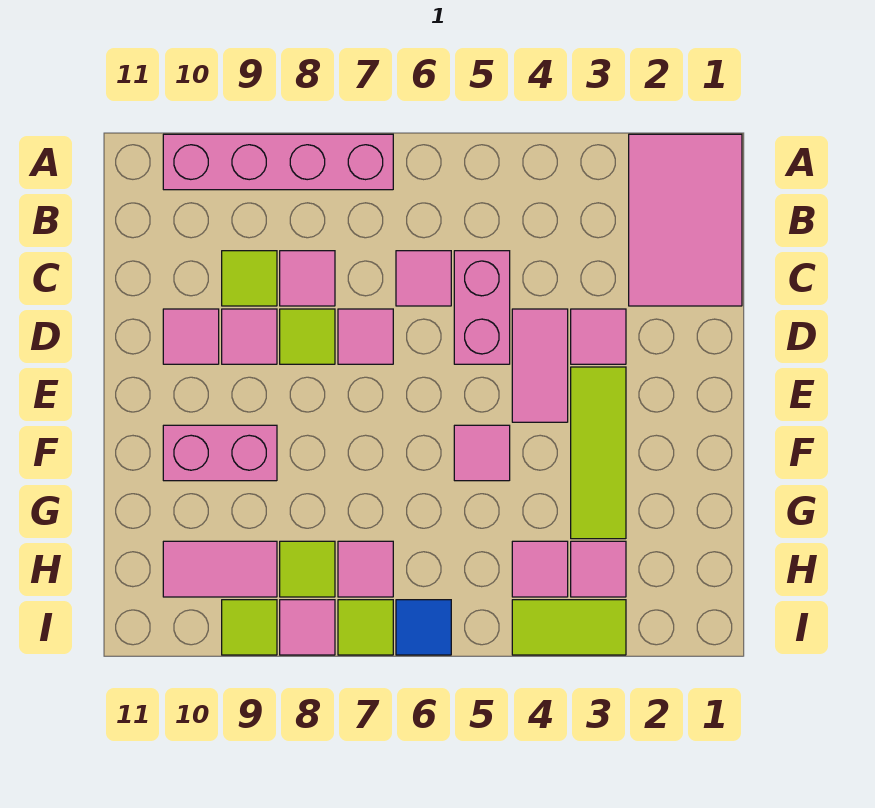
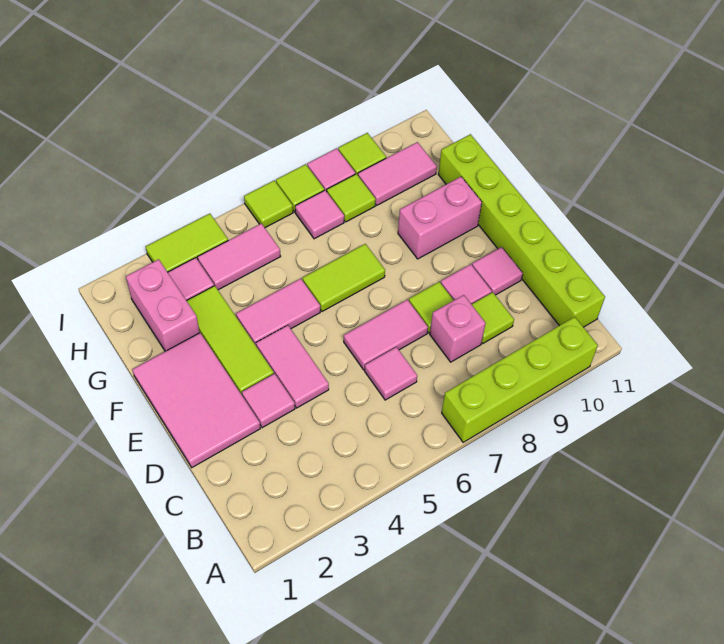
pink 2x3 tile [629,134,742,306] -> pink 2x3 tile moved to [132,333,260,467]
pink 1x4 brick [163,134,393,190] -> lime 1x4 brick [442,317,598,442]
none -> lime 1x6 brick [438,134,605,327]
pink 1x2 brick [454,251,510,364] -> pink 1x2 brick moved to [126,259,200,351]
pink 1x1 tile [280,251,335,306] -> pink 1x1 brick [430,295,486,362]
pink 1x1 tile [338,309,393,364] -> pink 1x2 tile [344,300,428,370]
pink 1x1 tile [454,425,510,481] -> pink 1x2 tile [236,279,320,345]
none -> lime 1x2 tile [303,244,385,312]
pink 1x1 tile [512,541,568,597] -> pink 1x2 tile [198,223,281,290]
blue 1x1 tile [396,600,451,655] -> lime 1x1 tile [244,181,293,228]

